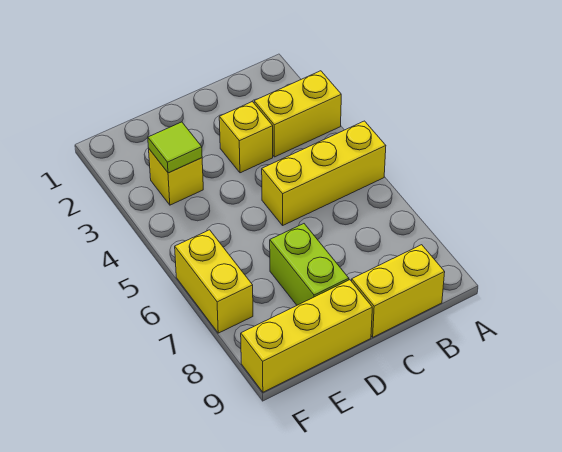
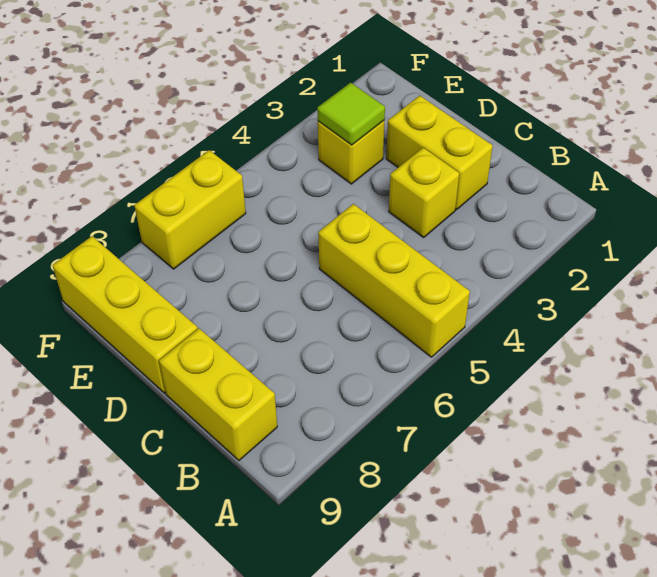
yellow 1x2 brick [254,71,341,157] -> yellow 1x2 brick moved to [386,96,493,209]
lime 1x2 brick [270,224,349,305] -> none

